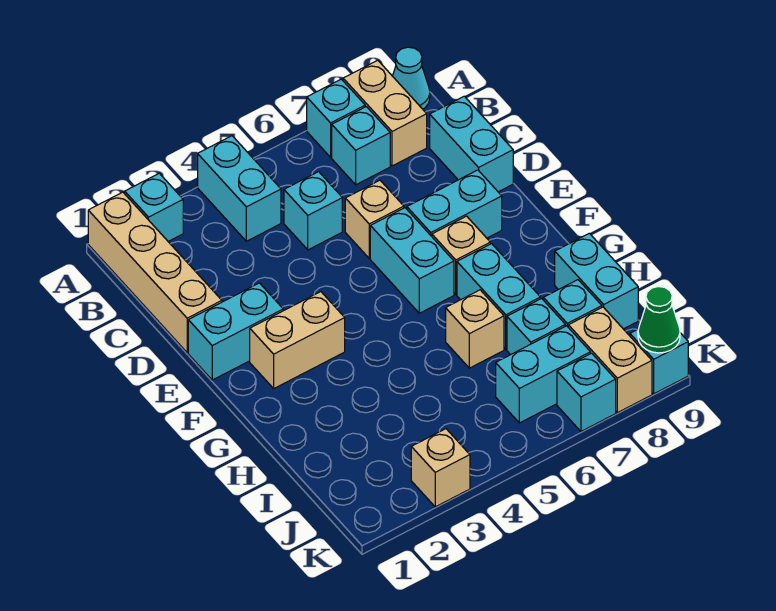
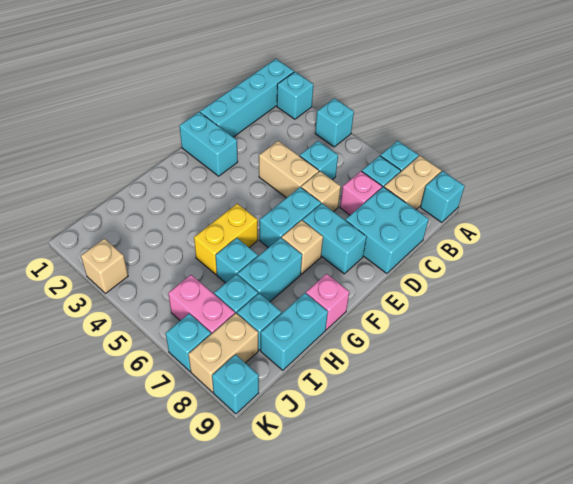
tan 1x4 brick [88,192,222,353] -> cyan 1x4 brick [200,59,294,137]
cyan 1x2 brick [198,136,281,241] -> cyan 1x1 brick [315,98,354,147]
cyan 1x1 cone [393,47,430,109] -> cyan 1x1 brick [420,171,465,223]
none -> pink 1x1 brick [340,171,382,215]
cyan 1x2 brick [430,96,513,192] -> cyan 2x2 brick [345,187,429,274]
tan 1x2 brick [250,292,345,388] -> tan 1x2 brick moved to [259,141,319,198]
none -> yellow 1x2 brick [194,204,258,275]
none -> pink 1x1 brick [306,274,349,330]
tan 1x1 brick [446,290,504,368] -> cyan 1x1 brick [215,238,258,283]
cyan 1x2 brick [496,326,591,423] -> pink 1x2 brick [168,275,235,334]
green 1x1 cone [638,287,680,353] -> none

